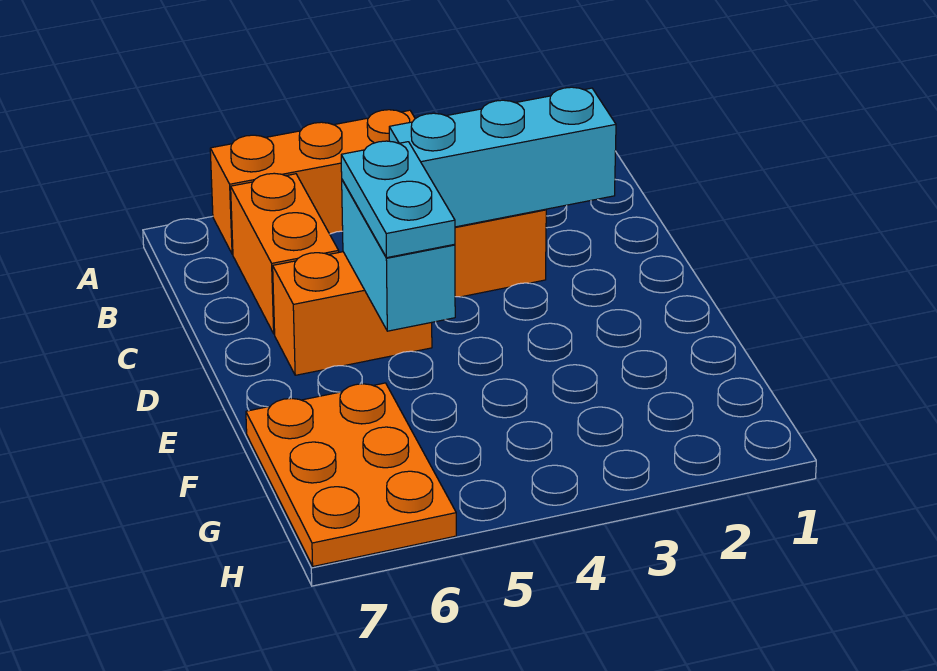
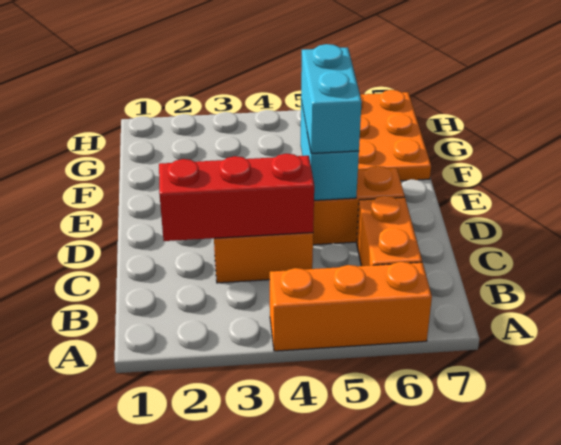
cyan 1x3 brick [389,87,616,227] -> red 1x3 brick [159,154,314,241]
cyan 1x2 plate [341,141,455,258] -> cyan 1x2 brick [301,44,362,153]

